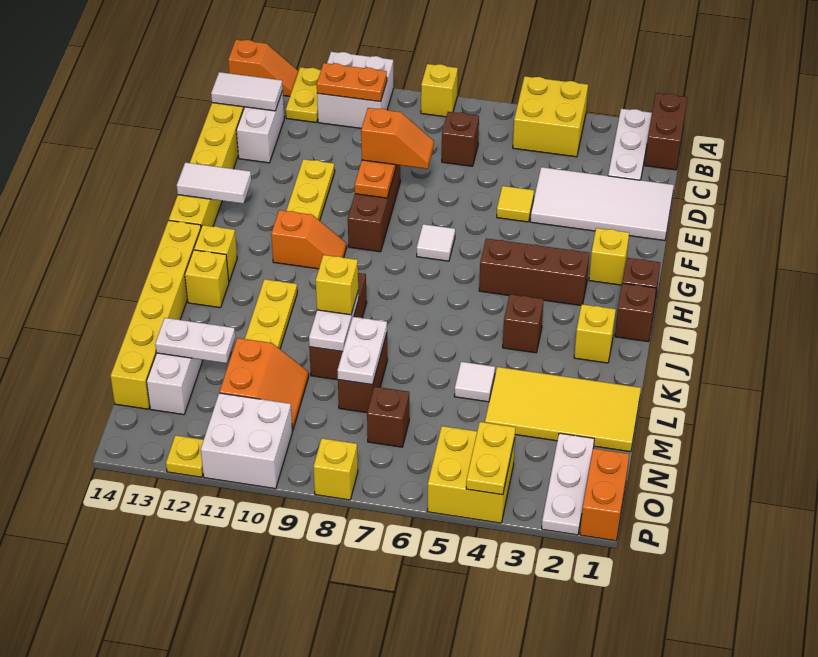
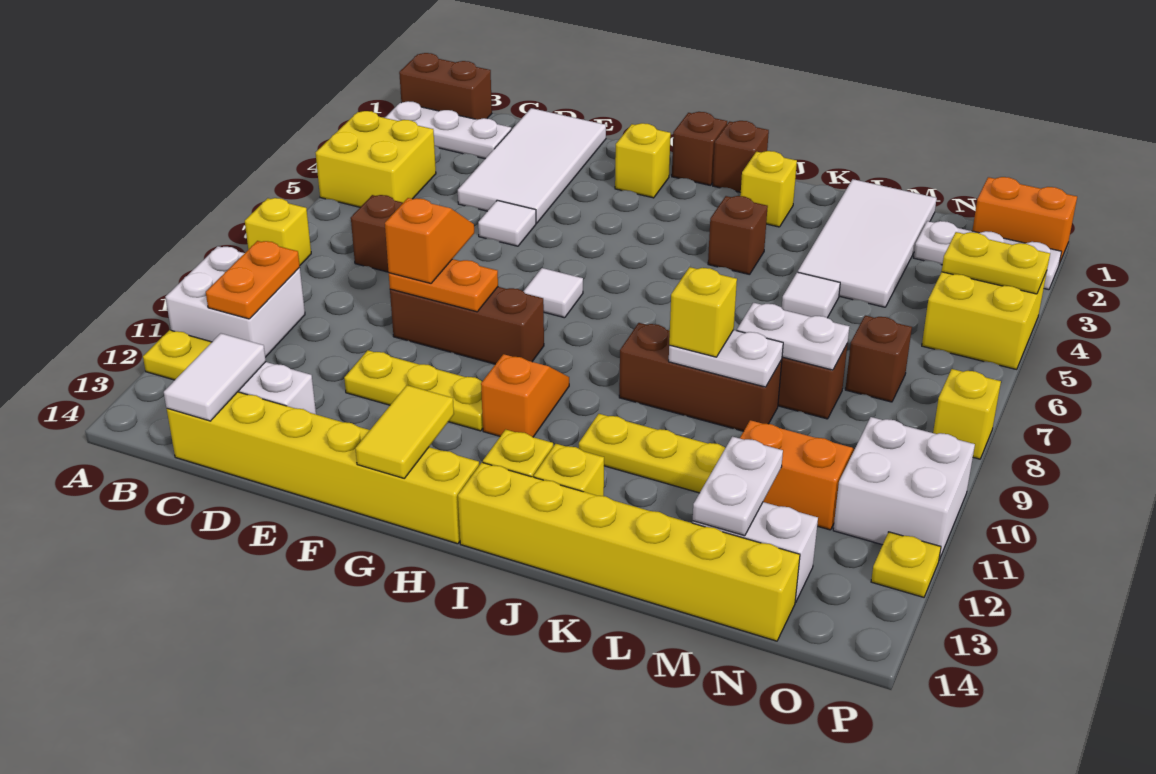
orange 1x2 slope [228,40,298,96] -> none
yellow 1x1 tile [497,186,534,222] -> white 1x1 tile [478,200,536,246]
white 1x2 tile [177,162,251,204] -> yellow 1x2 tile [355,385,454,478]
brown 1x3 brick [479,239,589,305] -> none
yellow 2x4 tile [485,367,641,452] -> white 2x4 tile [798,179,937,307]

